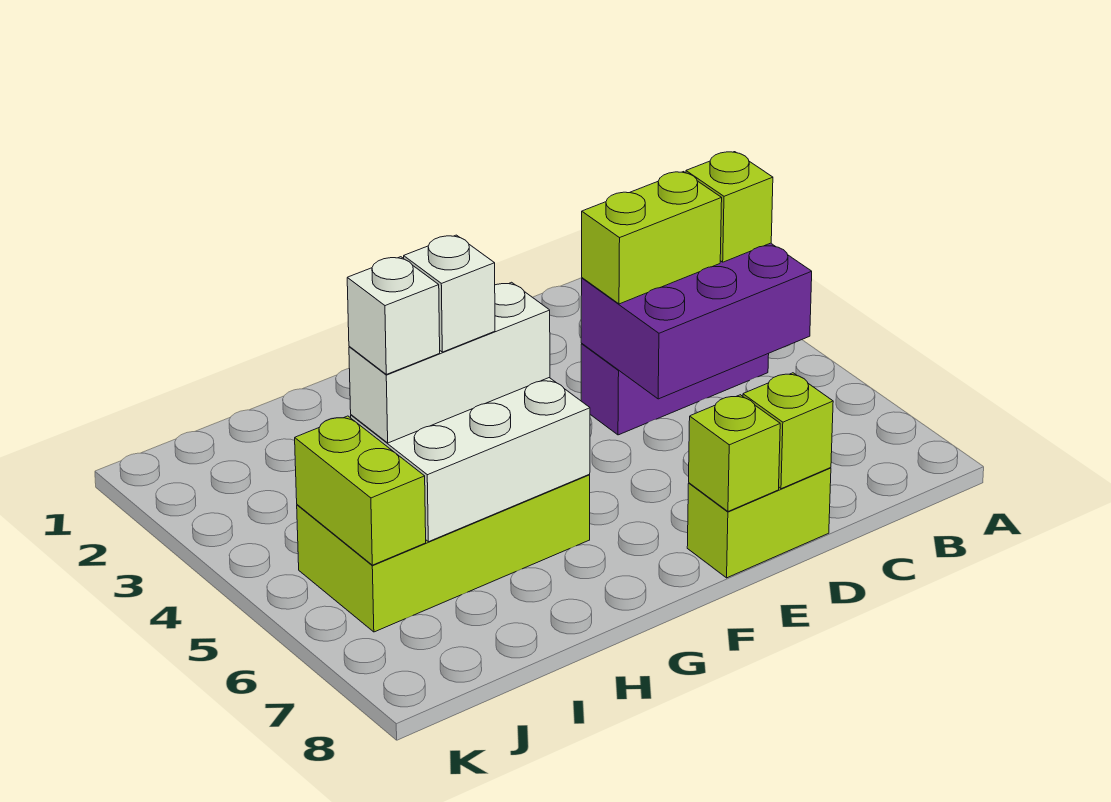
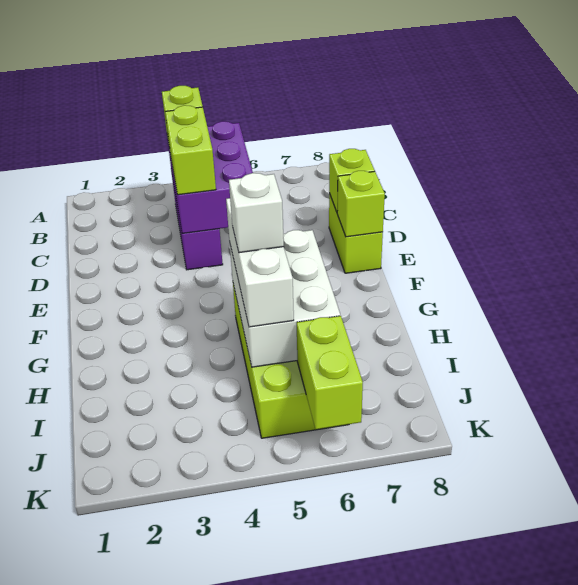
white 1x1 brick [347,257,440,374] -> none
lime 1x2 brick [295,416,426,565] -> lime 1x2 brick turned to [297,316,363,429]

